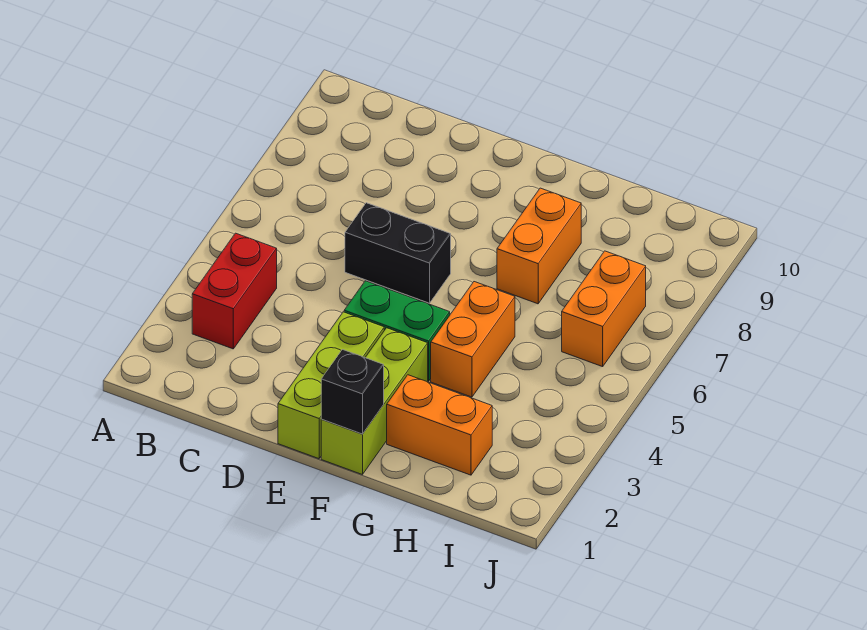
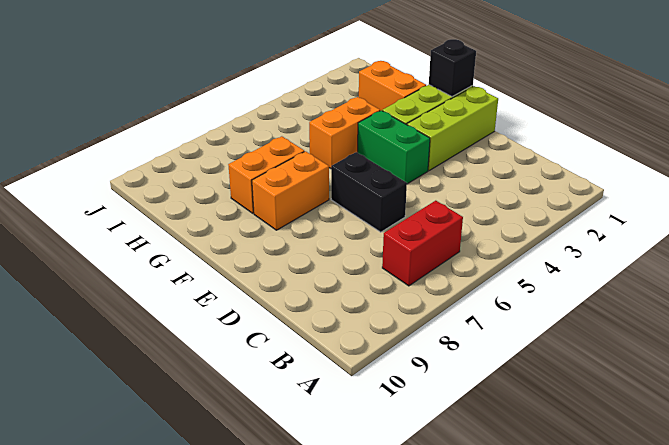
red 1x2 brick [192,233,277,349] -> red 1x2 brick moved to [382,201,463,286]
orange 1x2 brick [562,251,646,367] -> orange 1x2 brick moved to [252,151,329,230]

